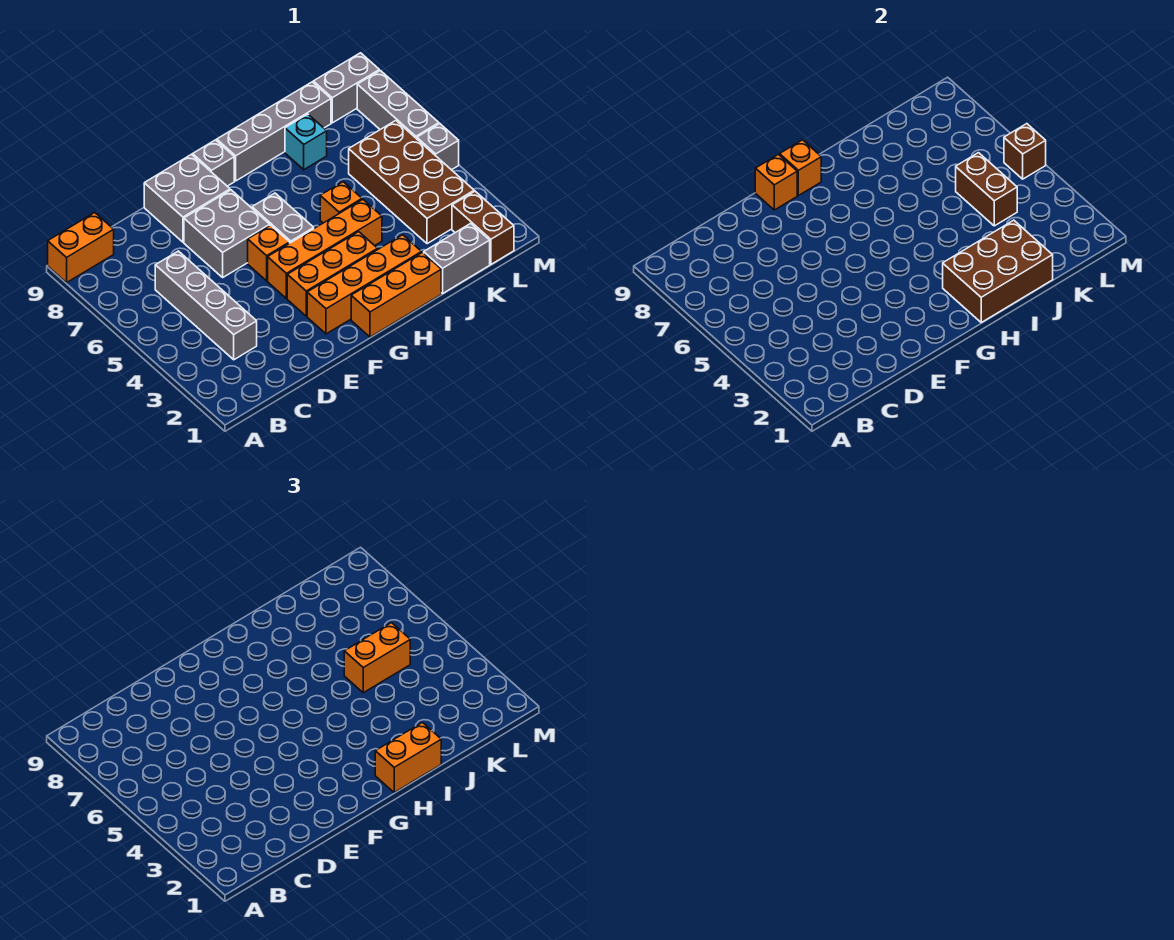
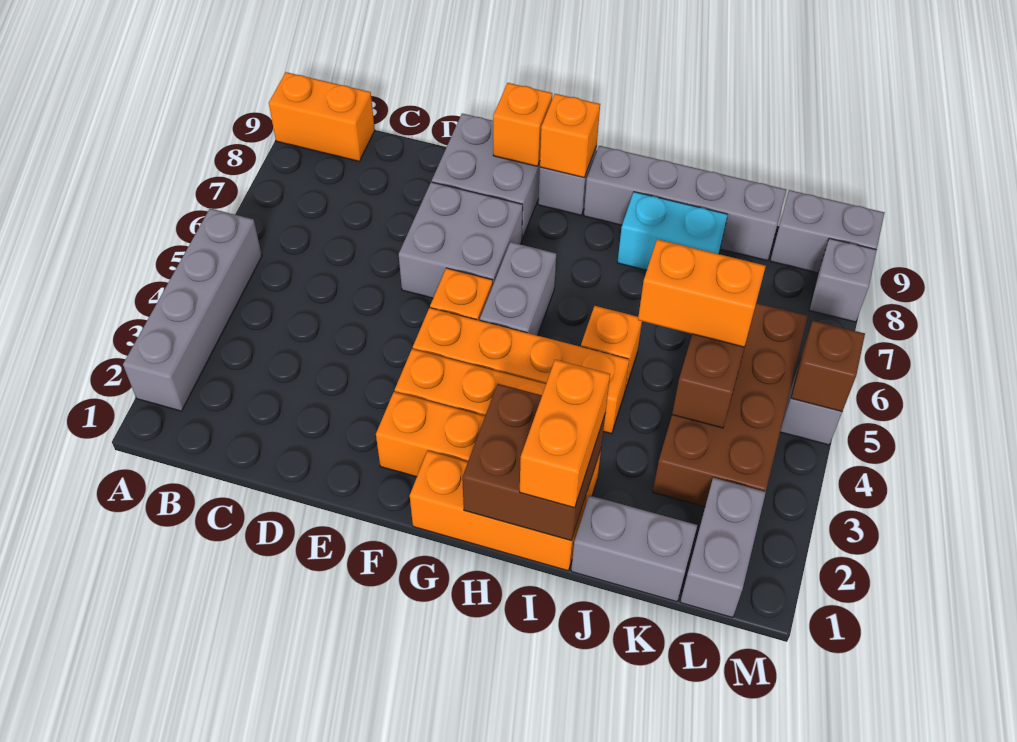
grey 1x4 brick [155,251,257,360] -> grey 1x4 brick moved to [123,208,262,411]
brown 2x3 brick [943,220,1053,322] -> brown 2x2 brick [462,384,605,541]
orange 1x2 brick [375,723,441,792] -> orange 1x2 brick turned to [520,360,610,508]
cyan 1x1 brick [285,114,327,170] -> cyan 1x2 brick [617,192,728,270]
brown 1x2 brick [452,191,514,264] -> grey 1x2 brick [680,478,766,618]
grey 1x3 brick [357,71,439,139] -> grey 1x1 brick [809,238,877,322]

